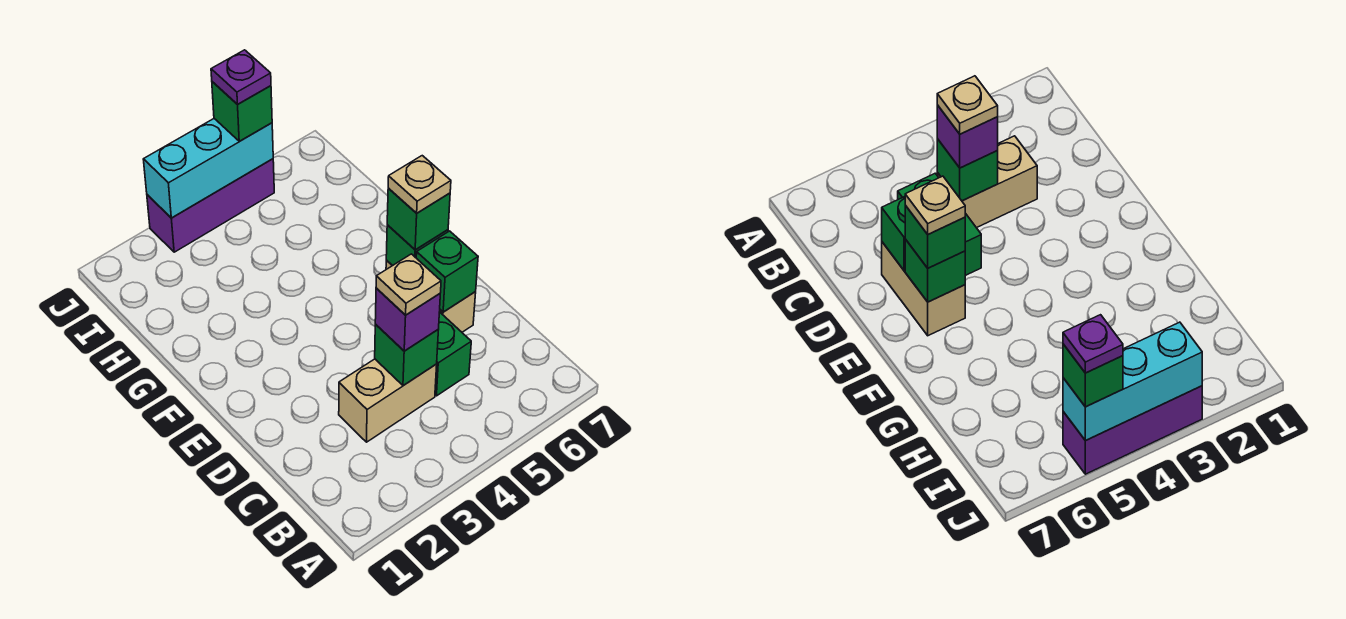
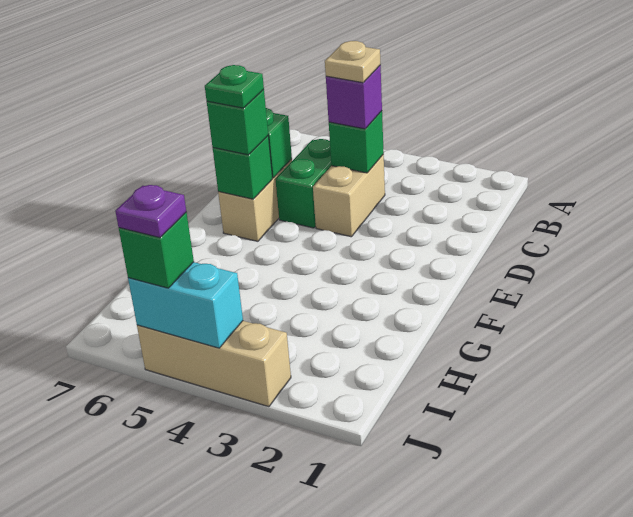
tan 1x2 brick [339,359,437,442] -> tan 1x2 brick turned to [313,154,385,237]
tan 1x1 plate [388,156,451,213] -> green 1x1 plate [205,65,264,108]
purple 1x3 brick [147,159,274,252] -> tan 1x3 brick [137,321,291,407]
cyan 1x3 brick [143,119,273,218] -> cyan 1x2 brick [128,262,243,348]

